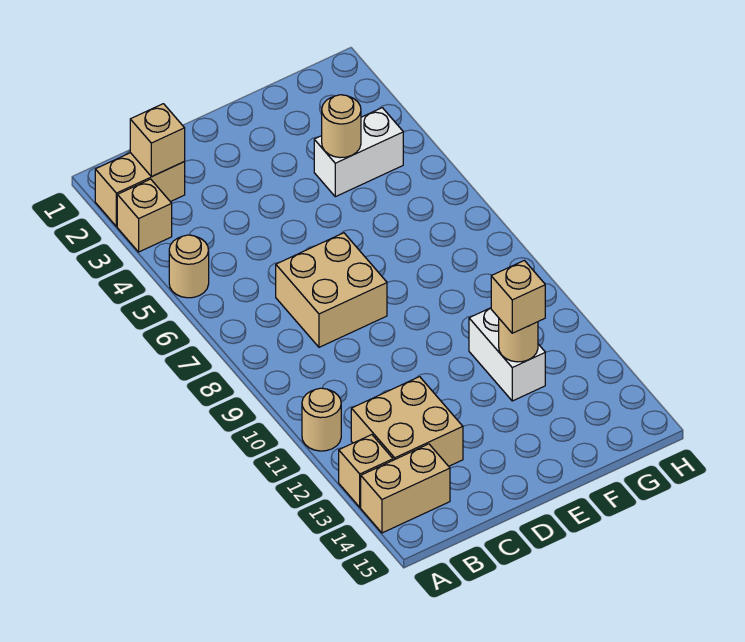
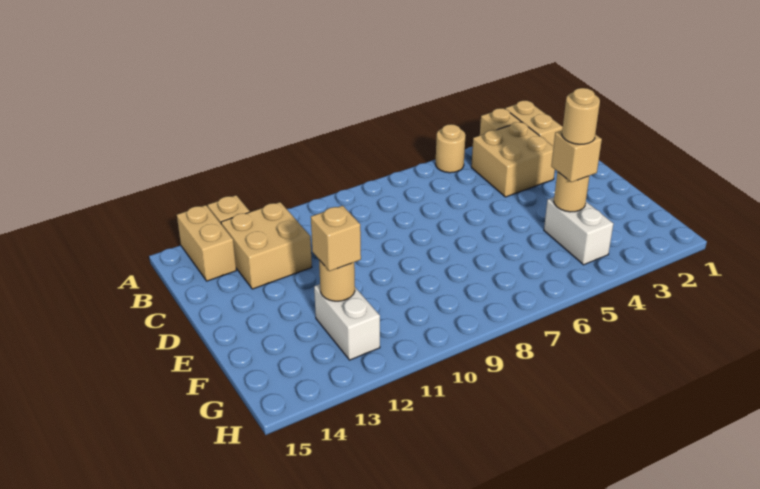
tan 1x1 round brick [302,388,341,451] -> tan 1x1 round brick moved to [562,88,600,144]
tan 1x1 brick [130,104,185,177] -> tan 1x1 brick moved to [551,130,602,182]
tan 2x2 brick [276,233,387,347] -> tan 2x2 brick moved to [471,122,555,197]
white 1x2 brick [469,308,545,401] -> white 1x2 brick turned to [314,284,380,360]

